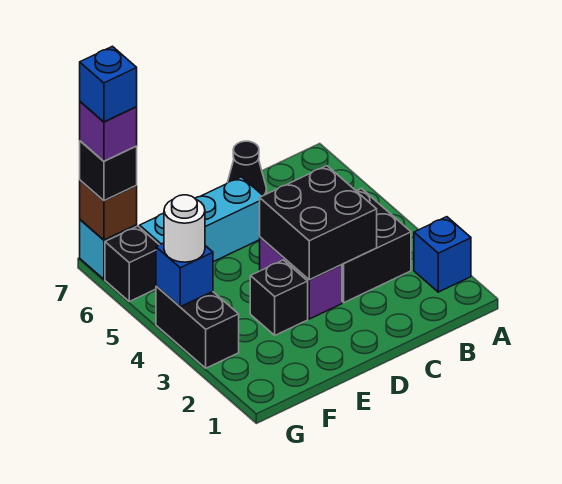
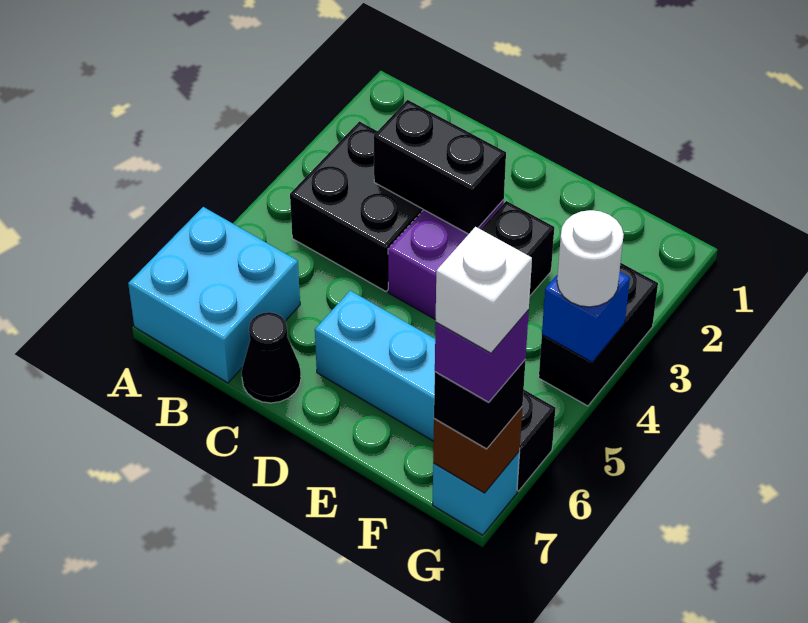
blue 1x1 brick [414,217,471,292] -> none
none -> cyan 2x2 brick [128,207,300,383]
black 2x2 brick [260,166,377,280] -> black 1x2 brick [374,100,506,234]
blue 1x1 brick [80,46,137,122] -> white 1x1 brick [436,227,532,353]

